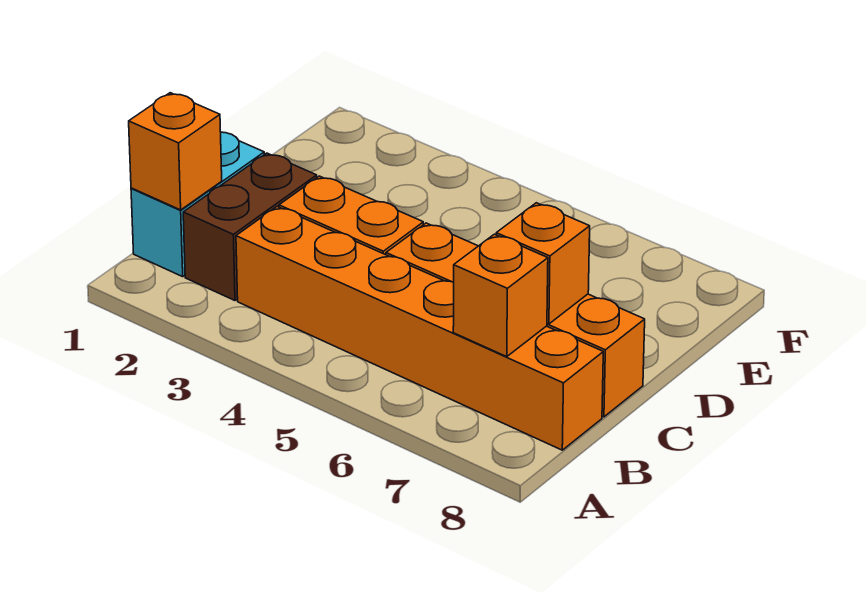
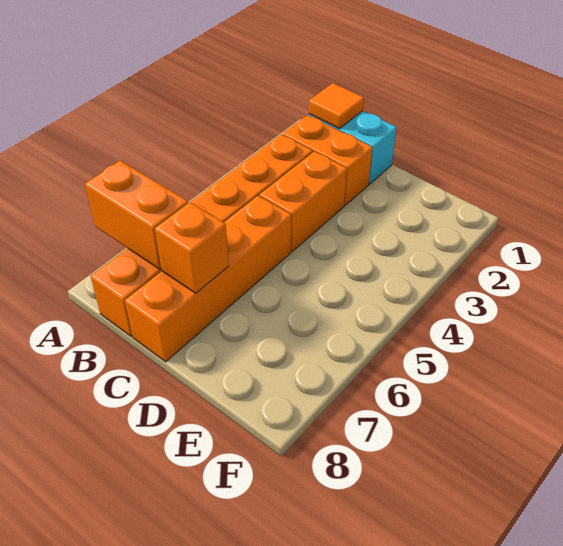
orange 1x1 brick [129,93,222,210] -> orange 1x1 tile [309,83,364,129]
brown 1x2 brick [183,153,317,300] -> orange 1x2 brick [283,115,373,205]
orange 1x1 brick [453,234,548,357] -> orange 1x2 brick [85,160,188,269]

